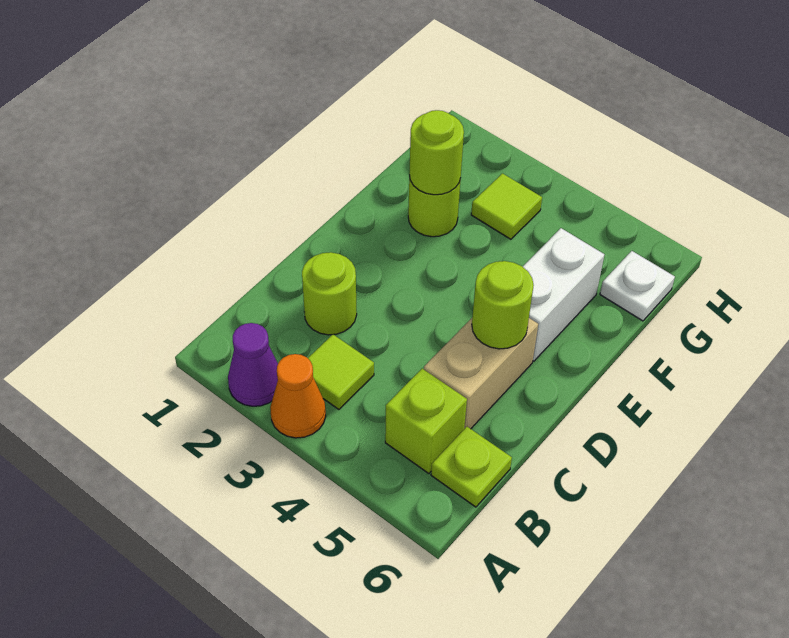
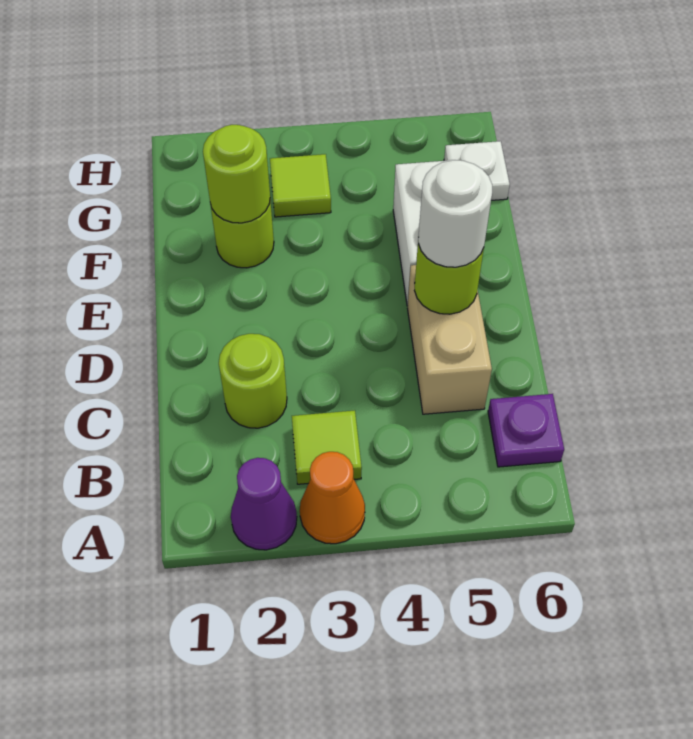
lime 1x1 brick [385,369,467,474] -> none
lime 1x1 plate [431,427,512,507] -> purple 1x1 plate [488,394,564,467]
none -> white 1x1 round brick [418,160,492,267]

